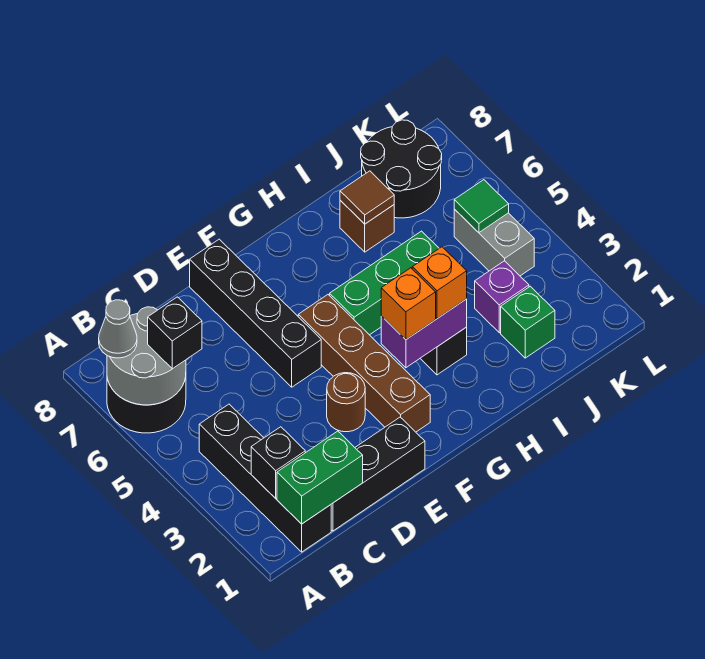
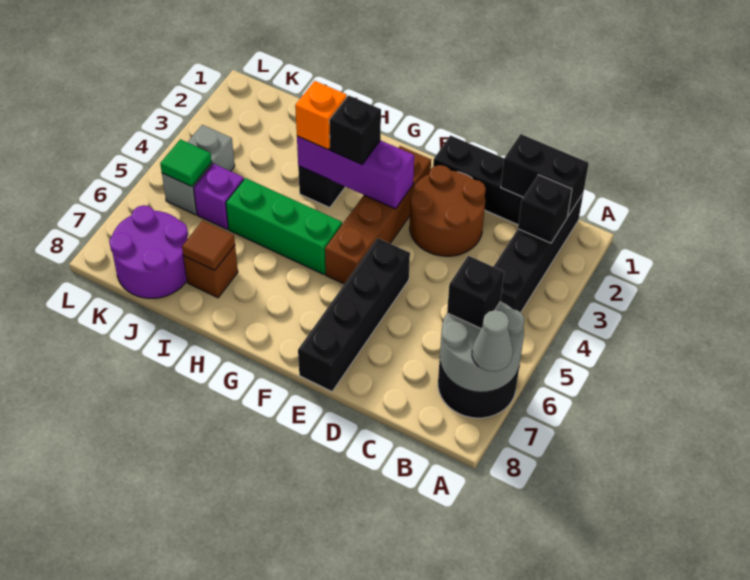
green 1x2 brick [277,431,363,524] -> black 1x2 brick [501,134,589,217]
brown 1x1 round brick [327,373,365,432] -> brown 2x2 round brick [410,165,486,256]
purple 1x2 brick [381,299,467,368] -> purple 1x3 brick [297,136,414,209]
orange 1x1 brick [381,268,436,339] -> black 1x1 brick [329,95,381,164]
green 1x1 brick [501,286,555,358] -> none
purple 1x1 brick [475,261,529,333] -> purple 1x1 brick moved to [194,164,244,229]
black 2x2 round brick [361,120,442,218] -> purple 2x2 round brick [109,205,188,298]

